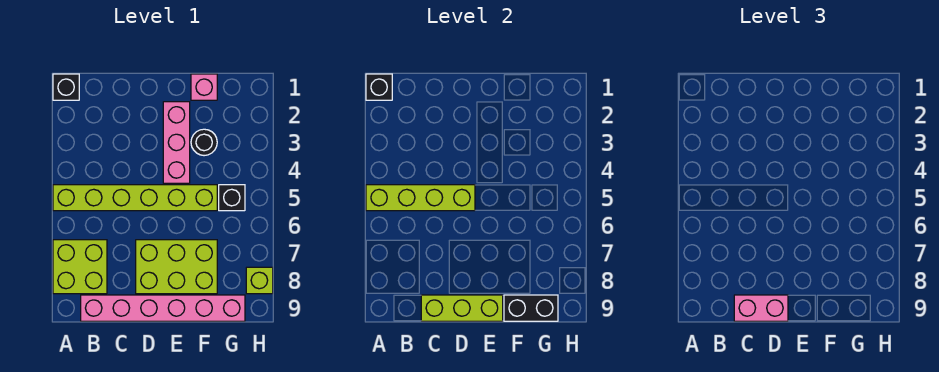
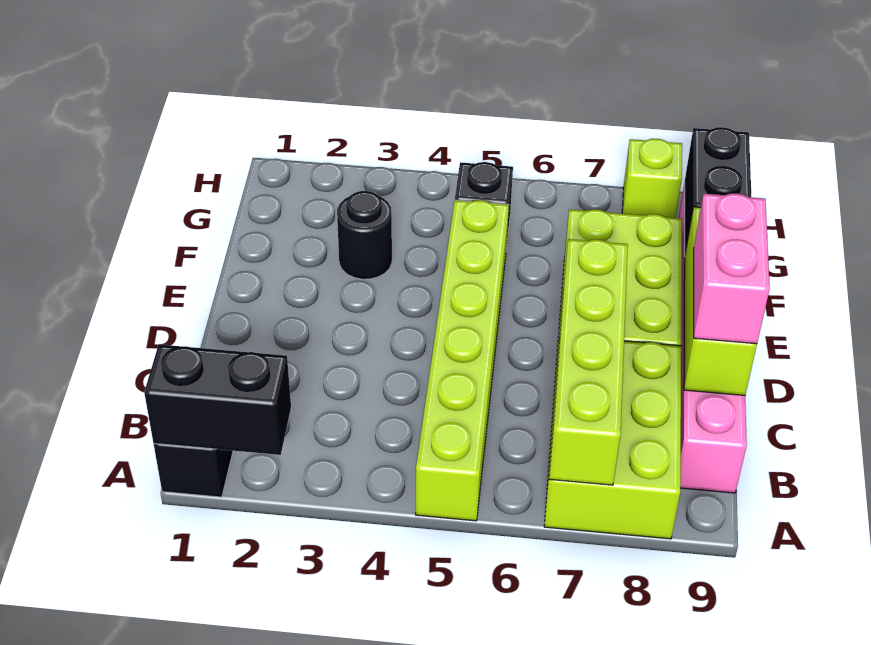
black 1x1 brick [366,74,392,100] -> black 1x2 brick [144,344,291,455]
lime 1x4 brick [366,185,475,211] -> lime 1x4 brick moved to [549,239,628,485]
lime 2x2 brick [53,240,107,294] -> lime 2x3 brick [544,338,681,539]
pink 1x3 brick [163,102,190,183] -> none
pink 1x1 brick [191,74,217,100] -> none

